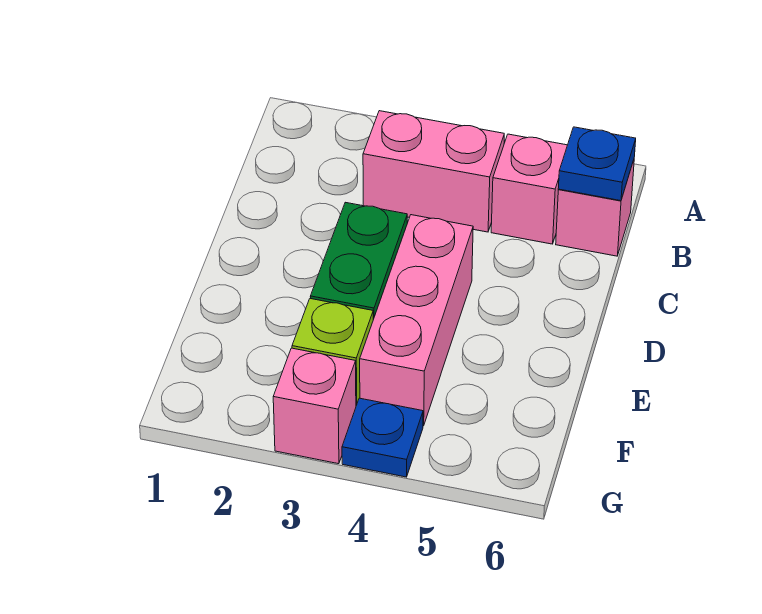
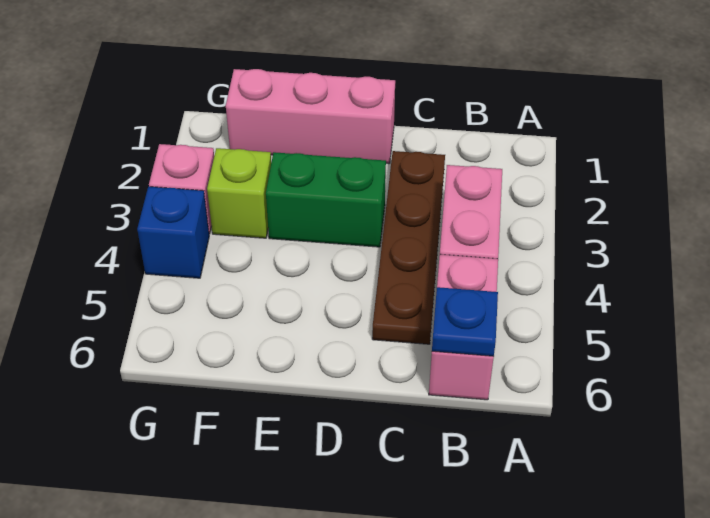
none -> brown 1x4 plate [372,151,445,344]
pink 1x3 brick [360,215,473,426] -> pink 1x3 brick moved to [226,69,395,164]
blue 1x1 plate [342,398,423,477] -> blue 1x1 brick [137,187,209,278]

